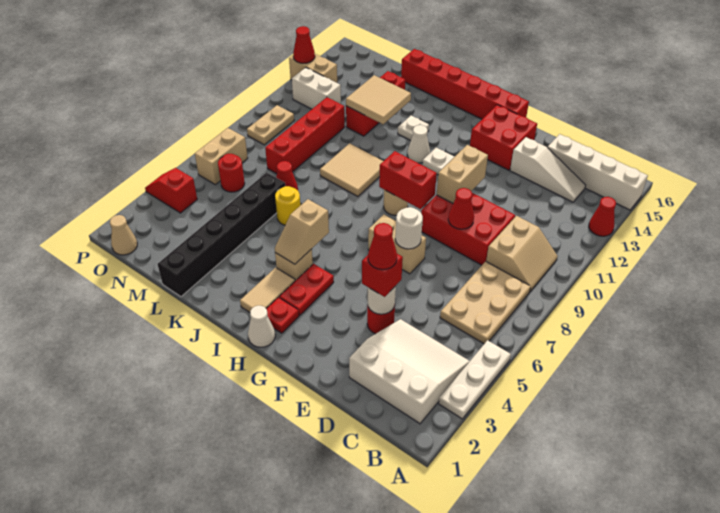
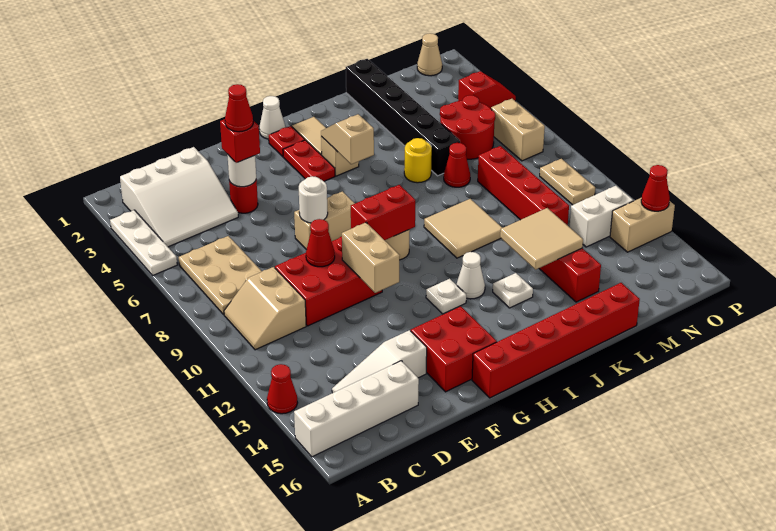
red 1x1 round brick [218,154,245,192] -> red 2x2 round brick [440,95,495,159]

